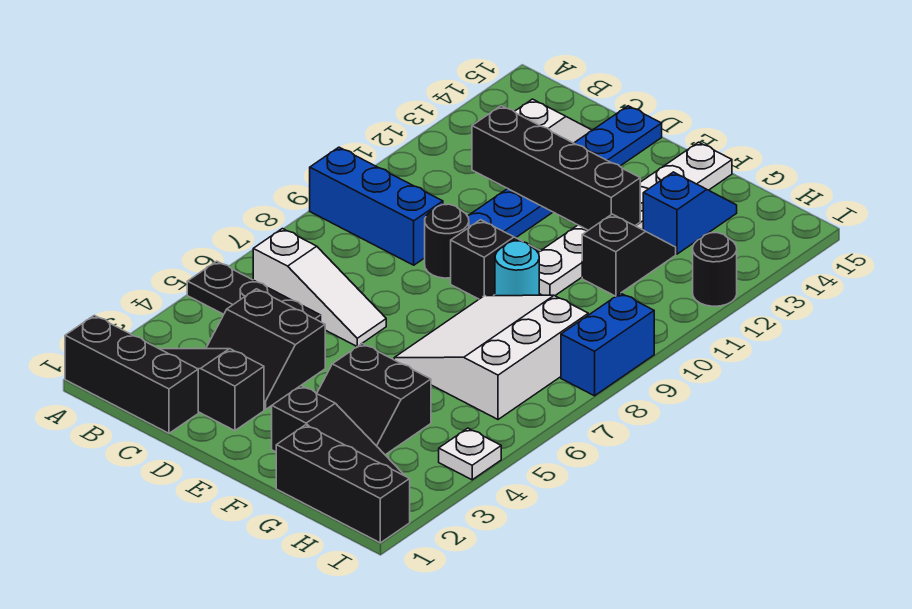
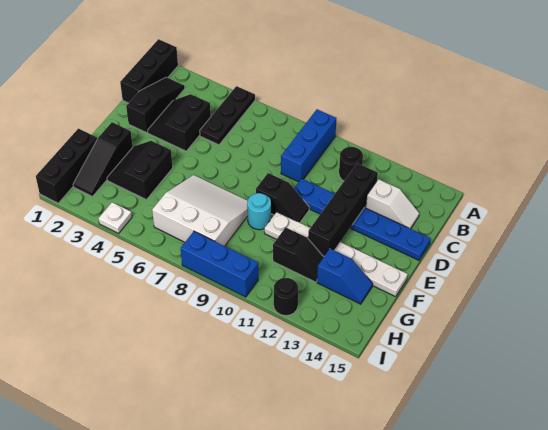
white 1x3 slope [253,229,386,346] -> none
black 1x1 round brick [425,204,469,278] -> black 1x1 round brick moved to [339,147,363,181]
blue 1x2 brick [561,293,654,396] -> blue 1x3 brick [181,231,258,297]

